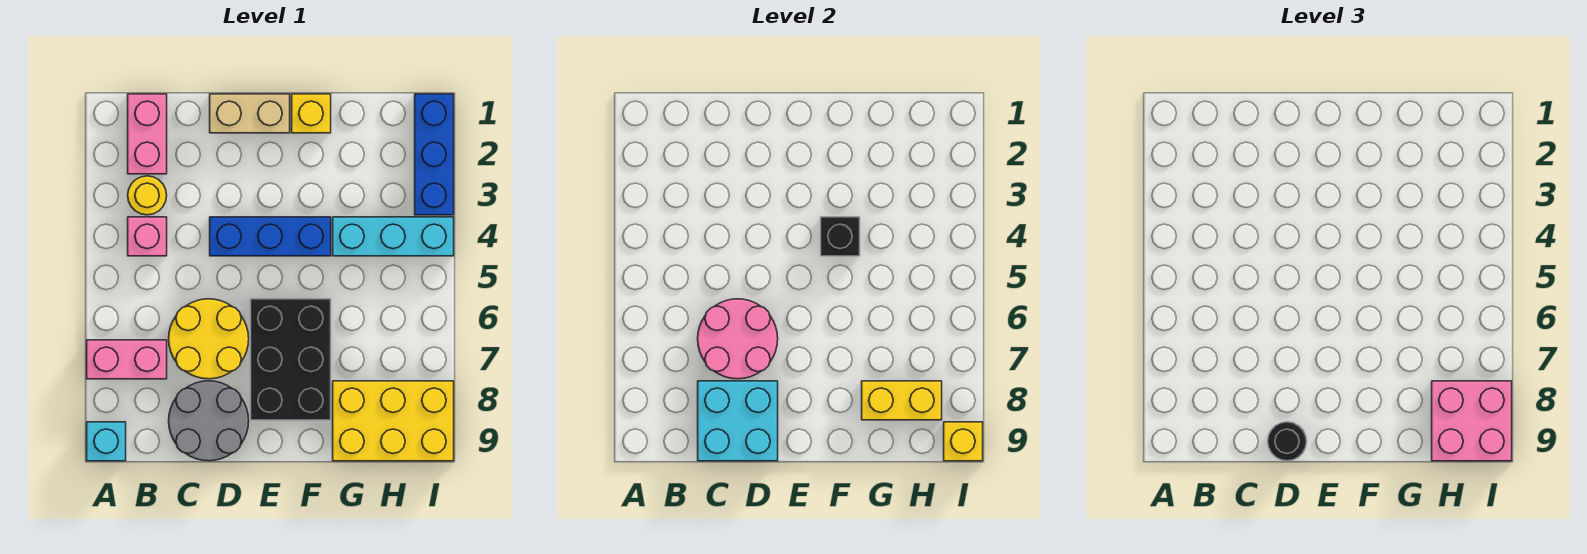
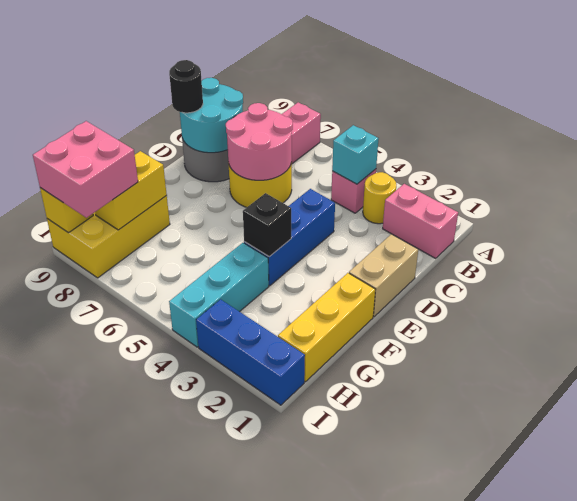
cyan 1x1 brick [87,422,126,461] -> cyan 1x1 brick moved to [332,125,379,184]
cyan 2x2 brick [698,381,778,461] -> cyan 2x2 round brick [180,78,243,153]
black 2x3 brick [251,299,331,420] -> none
yellow 1x1 brick [292,94,331,133] -> yellow 1x3 brick [278,273,376,382]

